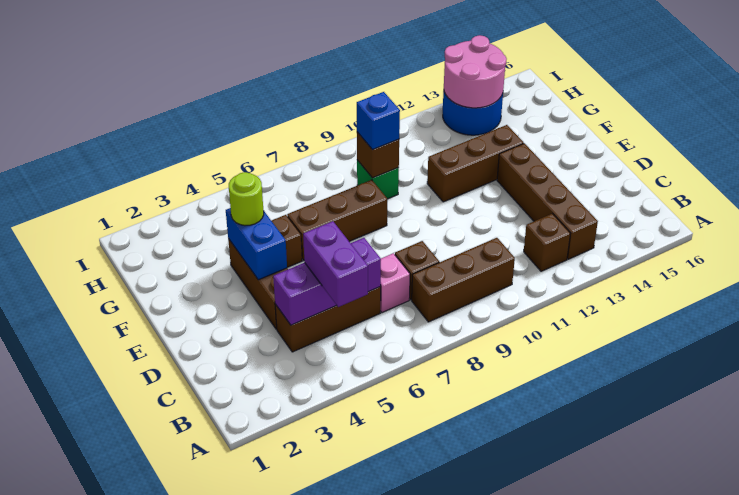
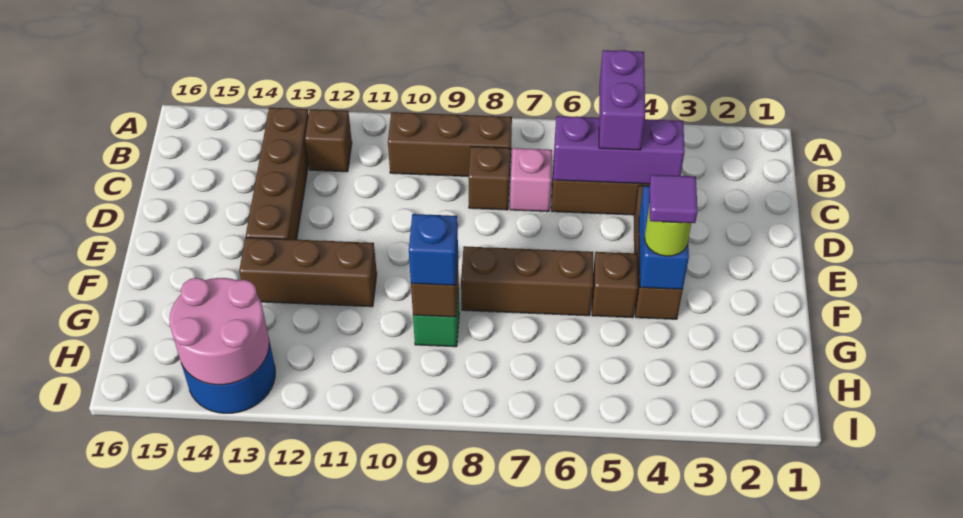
none -> purple 1x1 tile [649,175,698,223]

